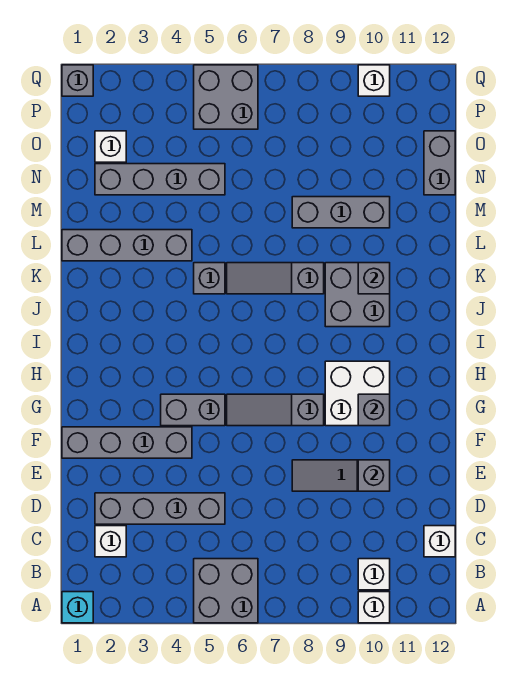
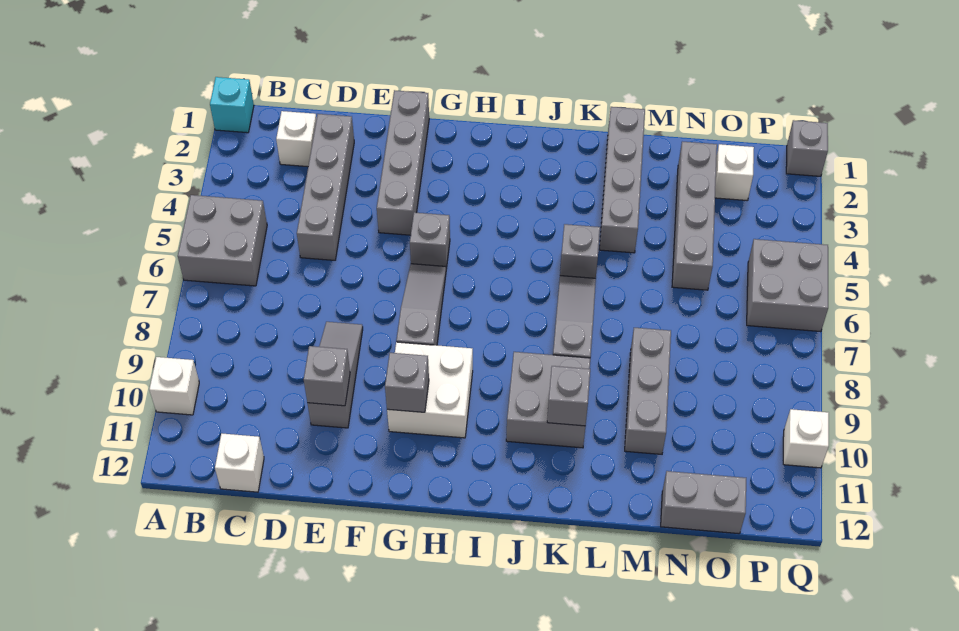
white 1x1 brick [358,559,390,590] -> none
grey 1x2 brick [161,394,225,426] -> grey 1x1 brick [410,212,450,269]

